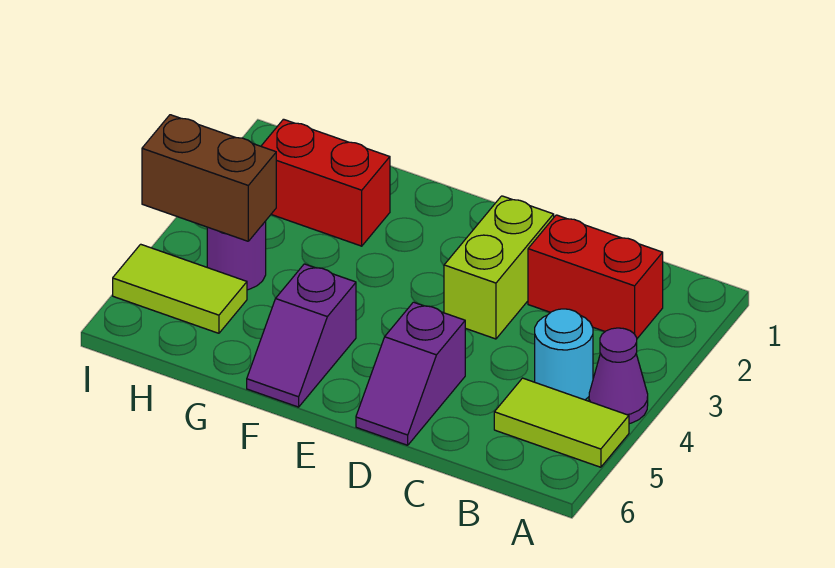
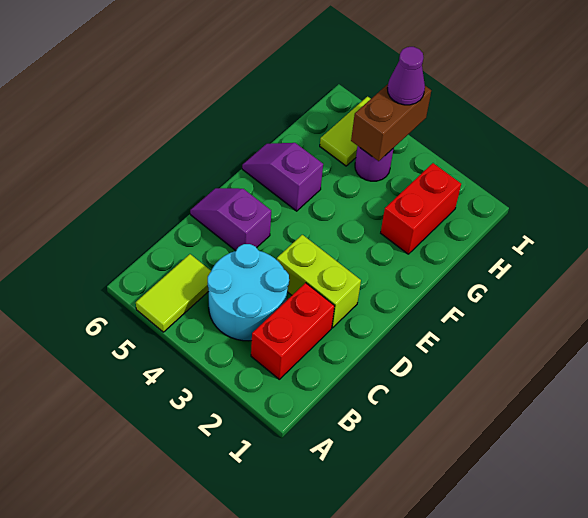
purple 1x1 cone [589,328,648,424] -> purple 1x1 cone moved to [387,47,425,105]
cyan 1x1 round brick [535,309,593,400] -> cyan 2x2 round brick [208,244,289,341]

